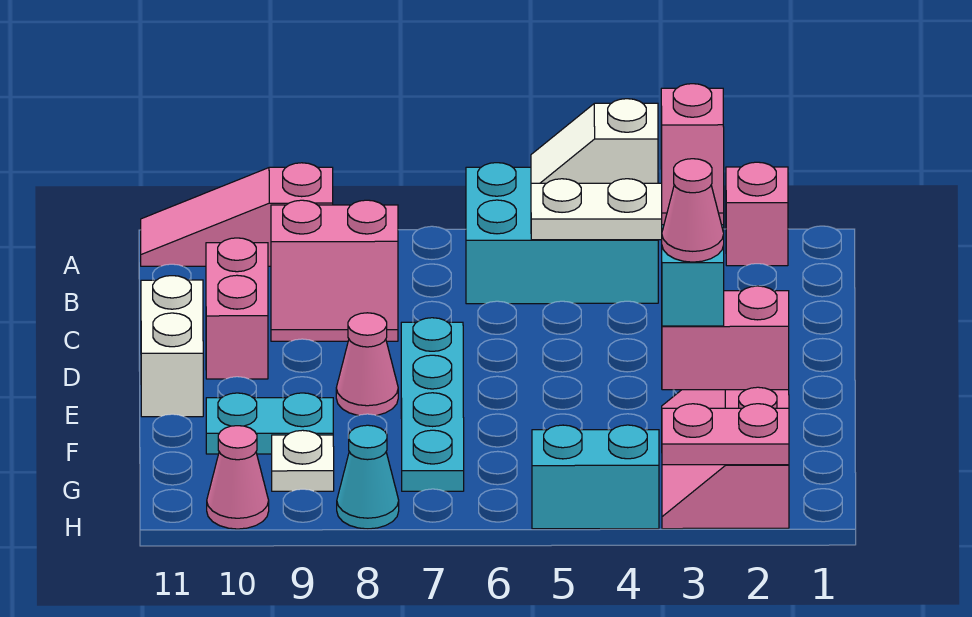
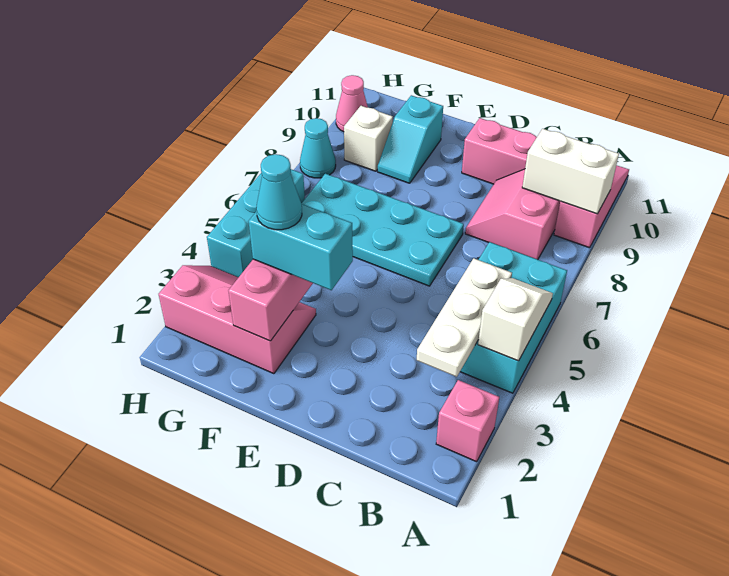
pink 1x2 slope [661,84,724,225] -> none
cyan 1x4 plate [401,318,464,491] -> cyan 2x4 plate [301,174,464,286]
white 1x2 brick [141,276,203,417] -> white 1x2 brick moved to [522,129,619,214]
pink 1x1 cone [336,313,398,416] -> none
pink 1x1 cone [662,159,724,262] -> cyan 1x1 cone [256,154,302,230]
cyan 1x2 plate [206,393,333,454] -> cyan 1x2 slope [378,95,443,183]
white 1x1 plate [272,430,334,491] -> white 1x1 brick [344,106,393,171]
pink 1x2 plate [662,404,789,465] -> none
cyan 1x2 brick [532,425,659,529] -> cyan 1x3 brick [207,169,305,277]

